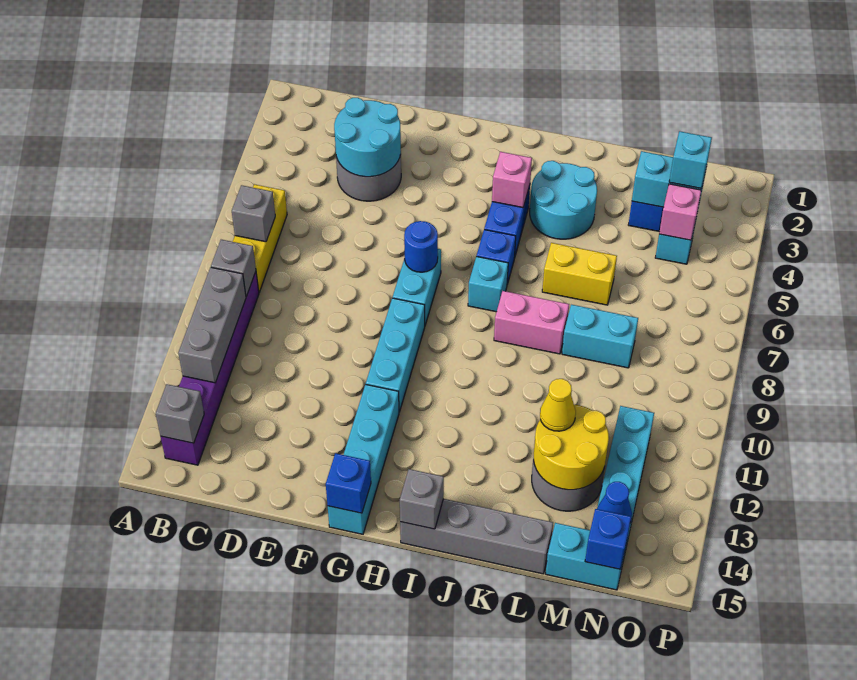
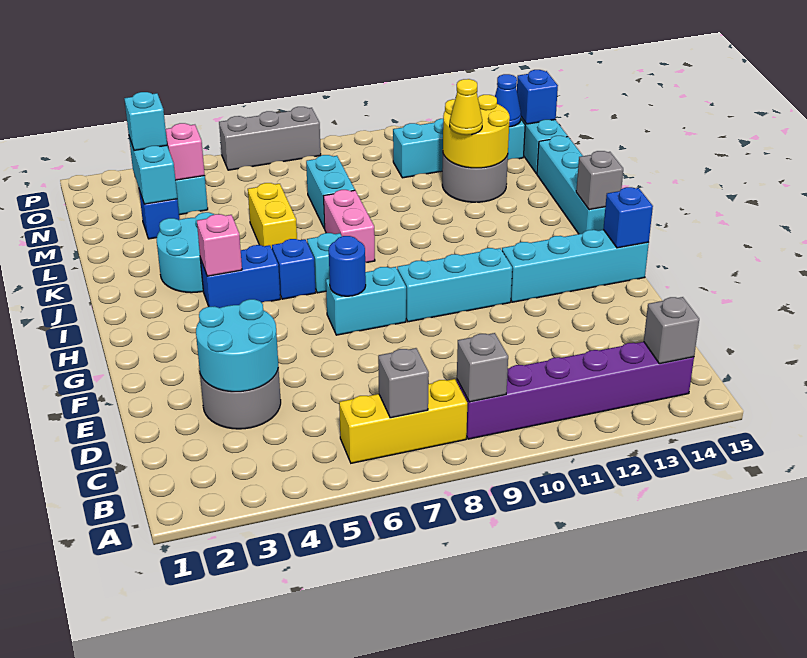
grey 1x3 brick [178,267,246,383] -> grey 1x3 brick moved to [219,107,321,170]
grey 1x4 brick [400,499,553,574] -> cyan 1x4 brick [537,136,605,234]

